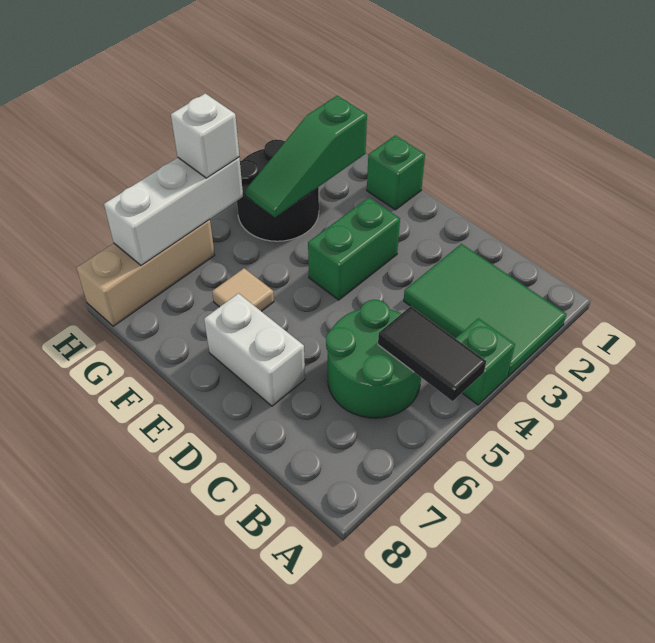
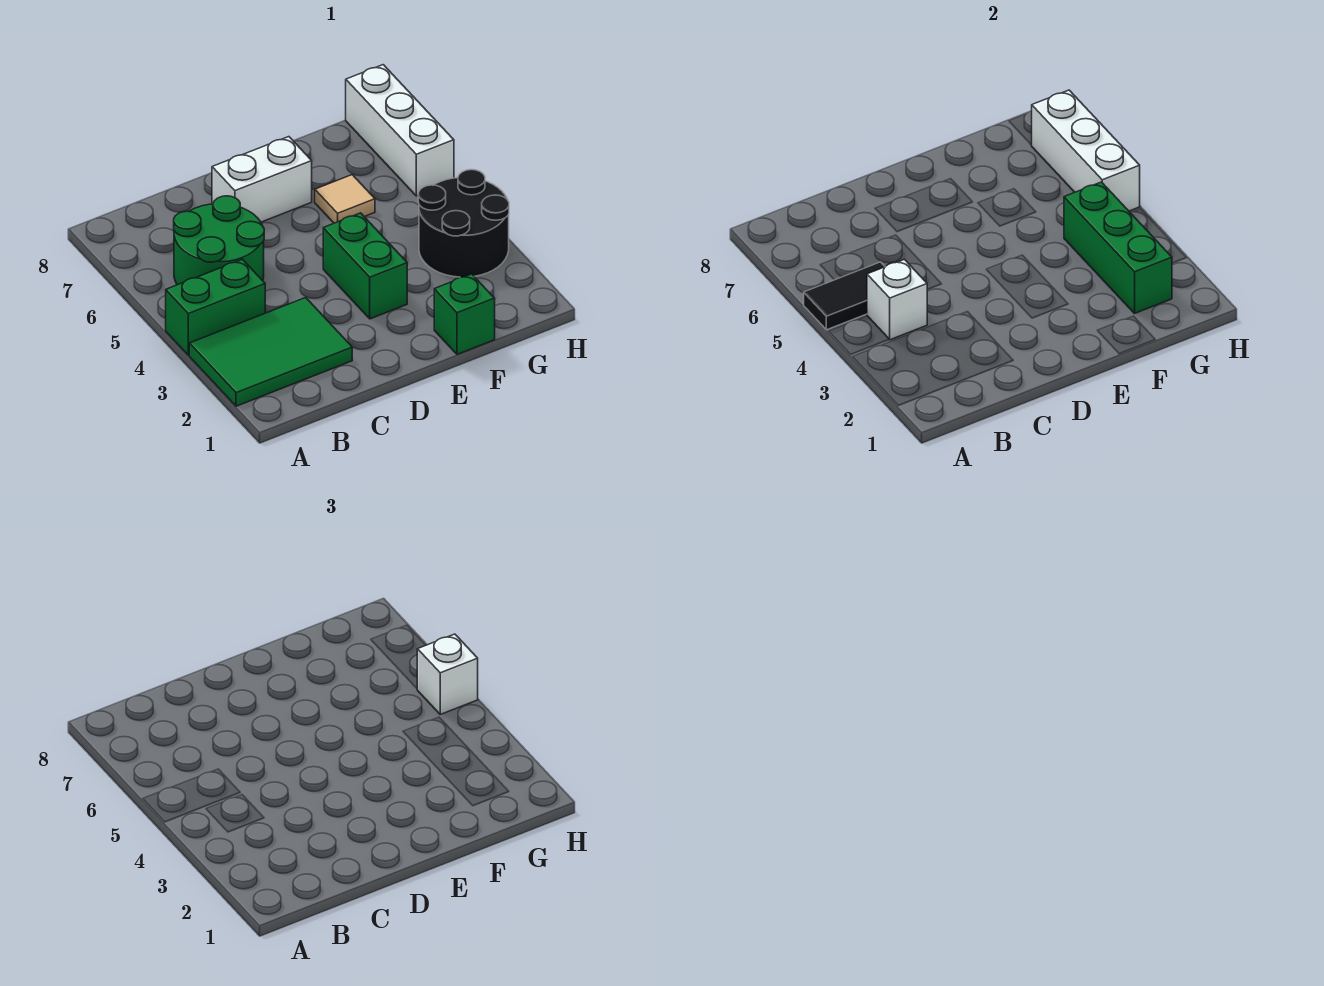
green 1x1 brick [456,318,515,405] -> green 1x2 brick [166,259,265,355]
none -> white 1x1 brick [867,259,928,340]
green 1x3 slope [246,96,367,217] -> green 1x3 brick [1064,182,1172,313]
tan 1x3 brick [77,219,215,326] -> white 1x3 brick [346,65,454,196]

